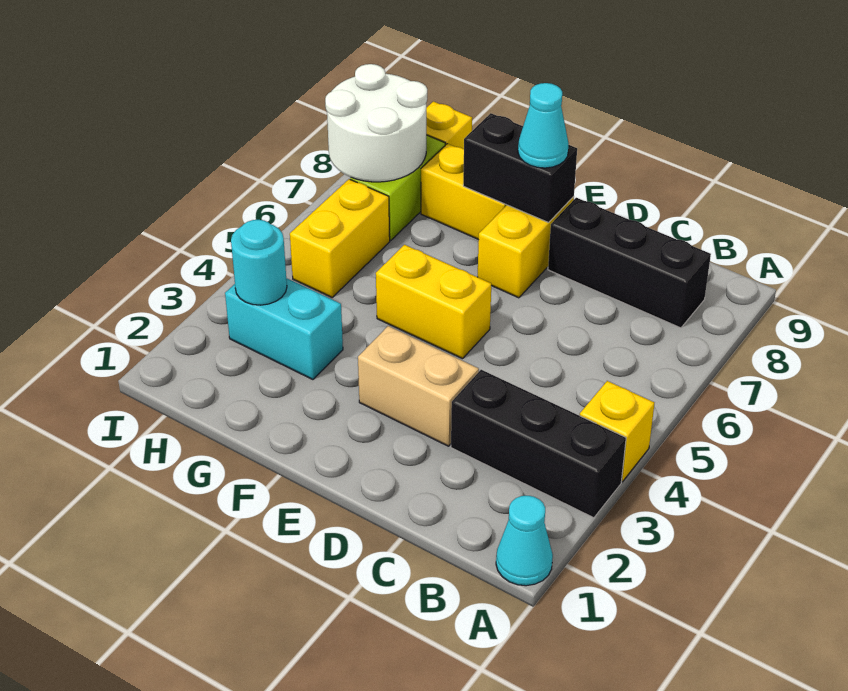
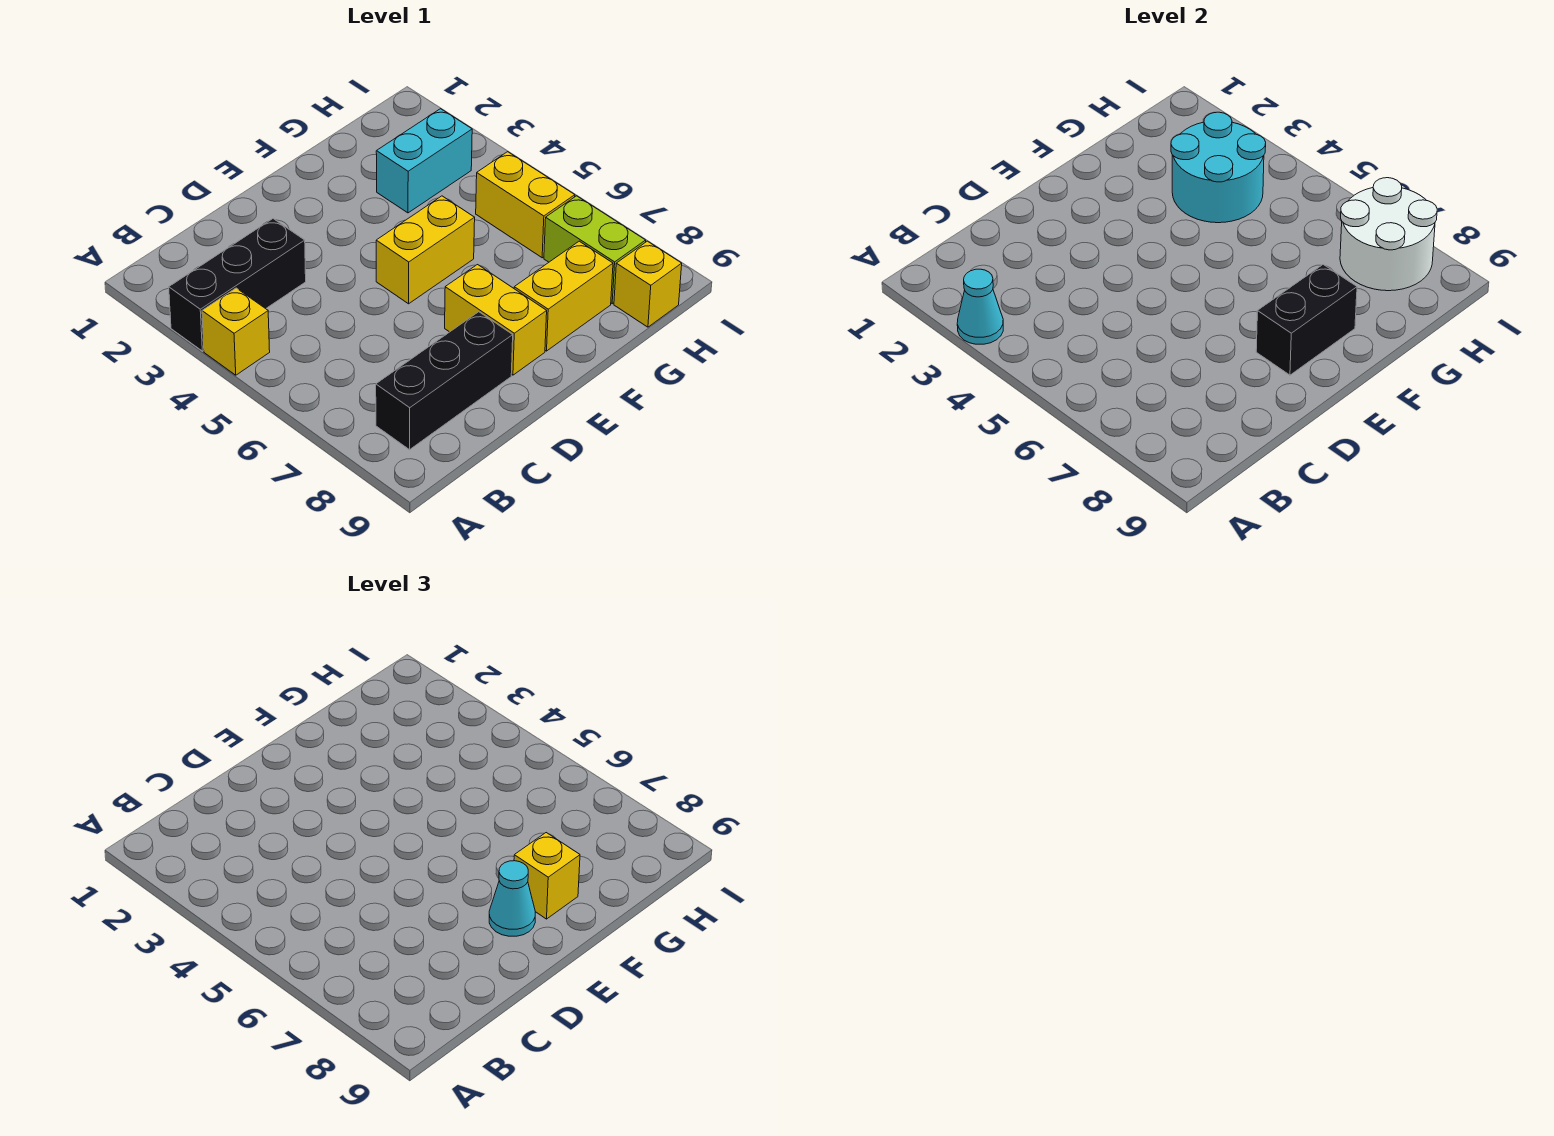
cyan 1x1 cone [496,496,553,586] -> cyan 1x1 cone moved to [957,269,1003,344]
tan 1x2 brick [358,326,479,446] -> none
none -> yellow 1x1 brick [514,833,580,919]
cyan 1x1 round brick [231,220,287,305] -> cyan 2x2 round brick [1171,112,1266,223]

